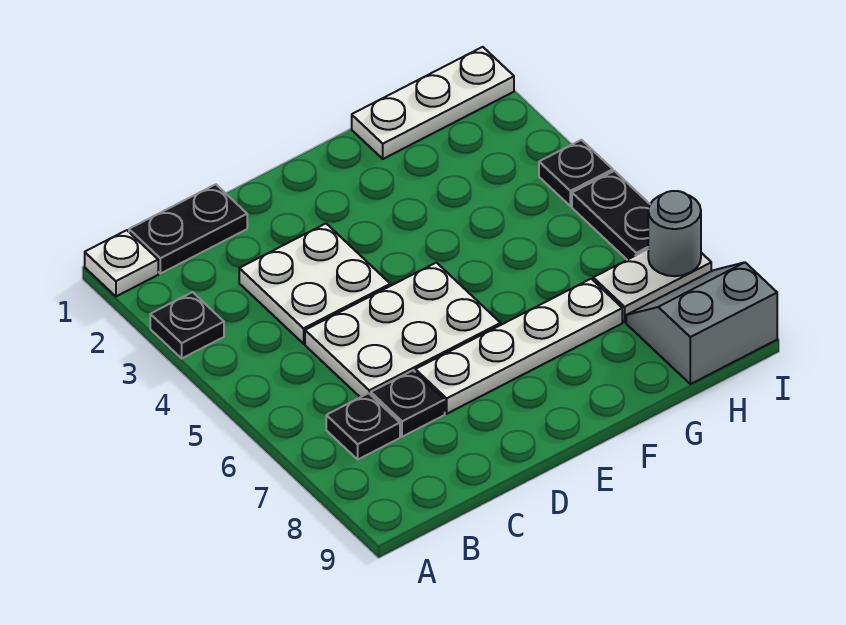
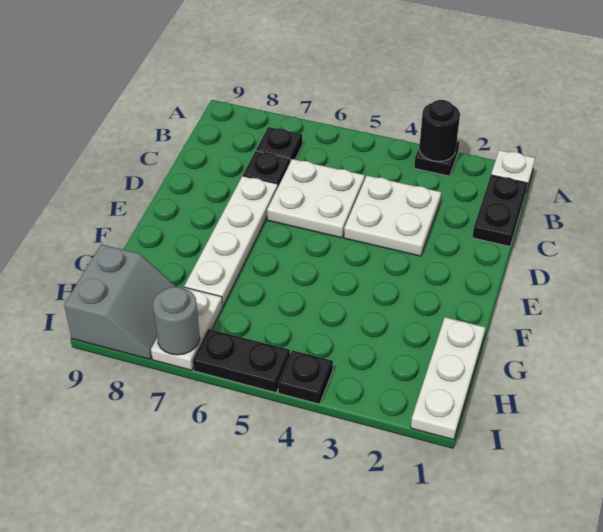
none -> black 1x1 round brick [419,100,460,161]
white 2x3 plate [305,263,501,397] -> white 2x2 plate [267,159,365,238]

